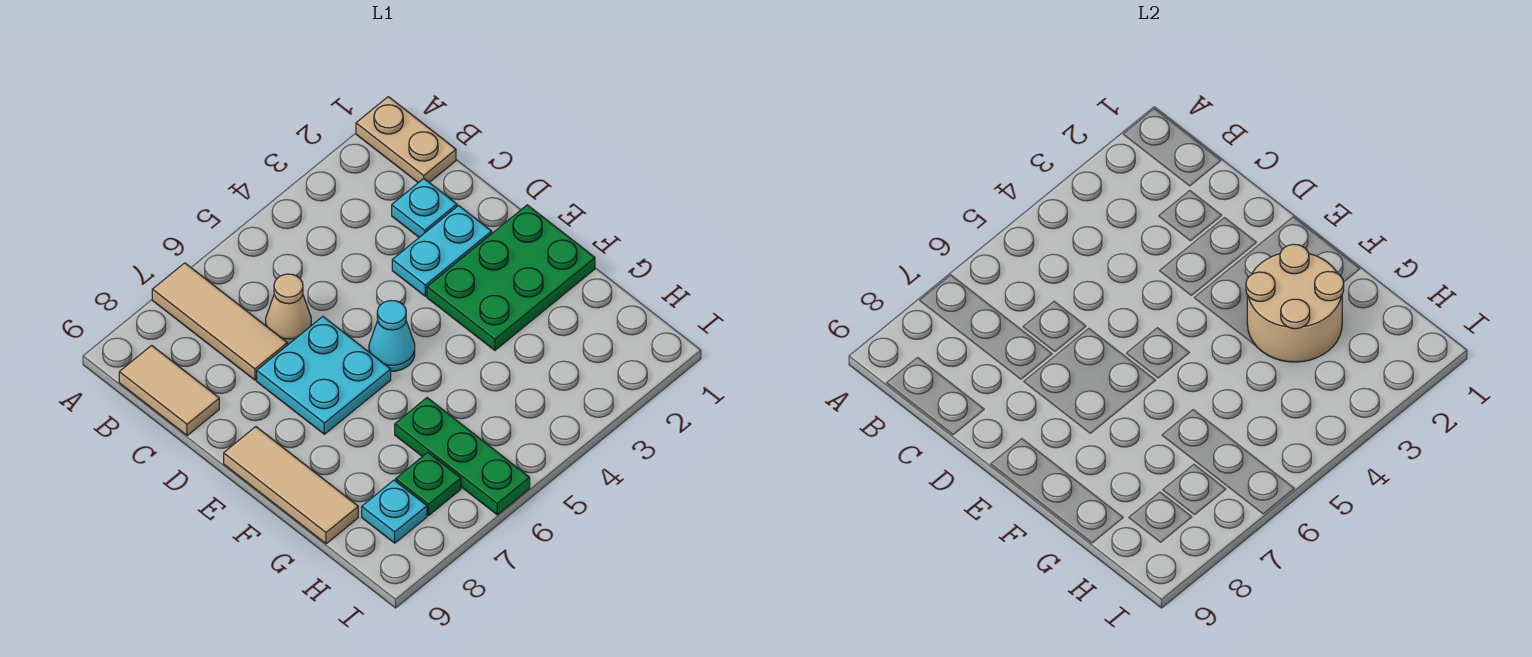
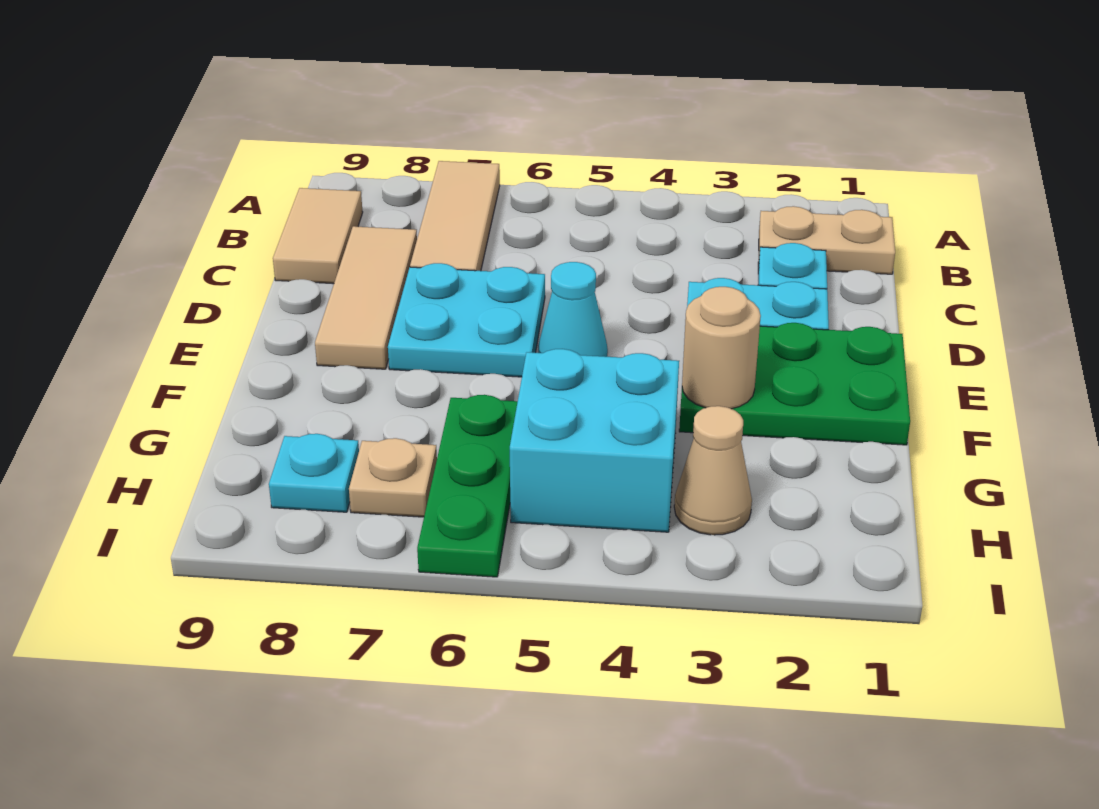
tan 1x2 plate [356,97,456,183] -> tan 1x2 plate turned to [758,206,895,274]
tan 1x1 cone [266,274,311,345] -> tan 1x1 cone moved to [674,406,752,535]
tan 1x3 tile [224,427,358,544] -> tan 1x3 tile moved to [315,226,417,369]
tan 2x2 round brick [1246,244,1344,362] -> tan 1x1 round brick [682,287,761,409]
none -> cyan 2x2 brick [510,349,679,532]
green 1x1 plate [396,453,461,515] -> tan 1x1 plate [349,438,437,517]

